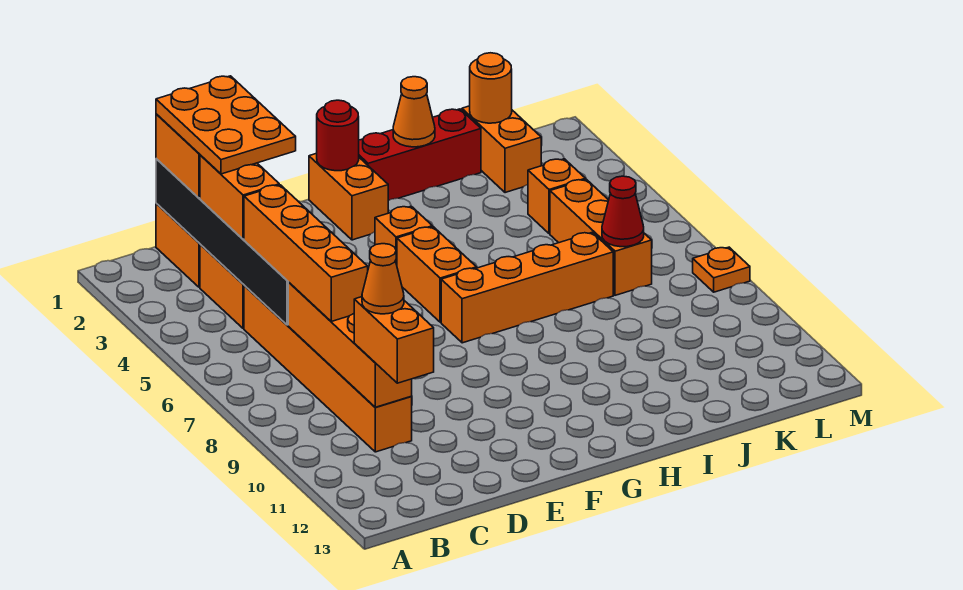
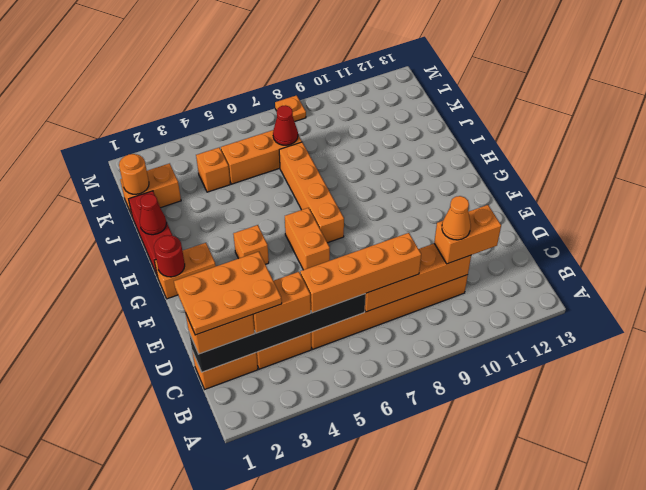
orange 1x2 brick [397,227,477,322] -> orange 1x2 brick turned to [285,208,330,270]
orange 1x1 cone [393,77,435,147] -> red 1x1 cone [140,194,166,235]

